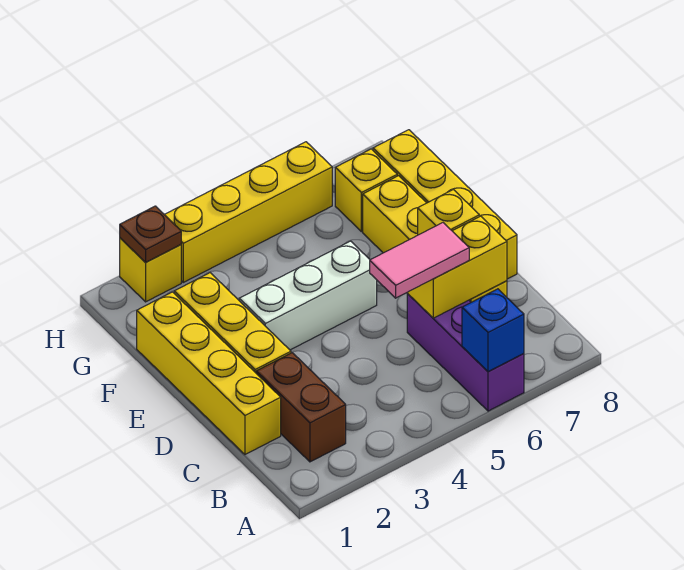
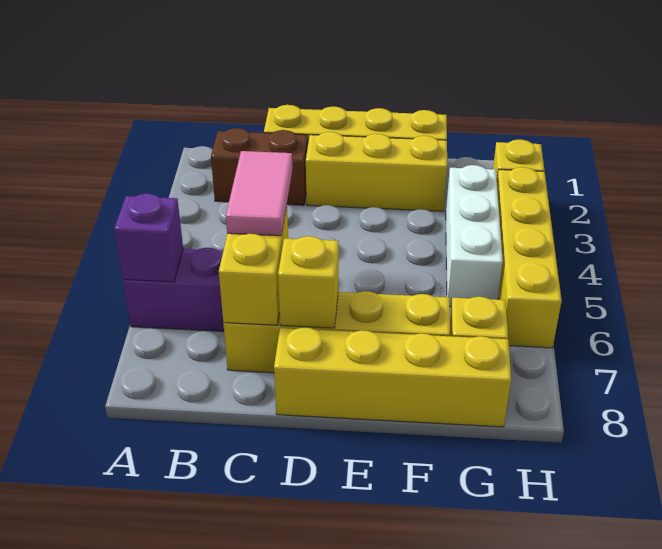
blue 1x1 brick [462,289,524,372] -> purple 1x1 brick [114,194,183,282]
white 1x3 brick [239,241,377,350] -> white 1x3 brick moved to [446,165,503,307]
brown 1x1 plate [120,206,181,262] -> none

